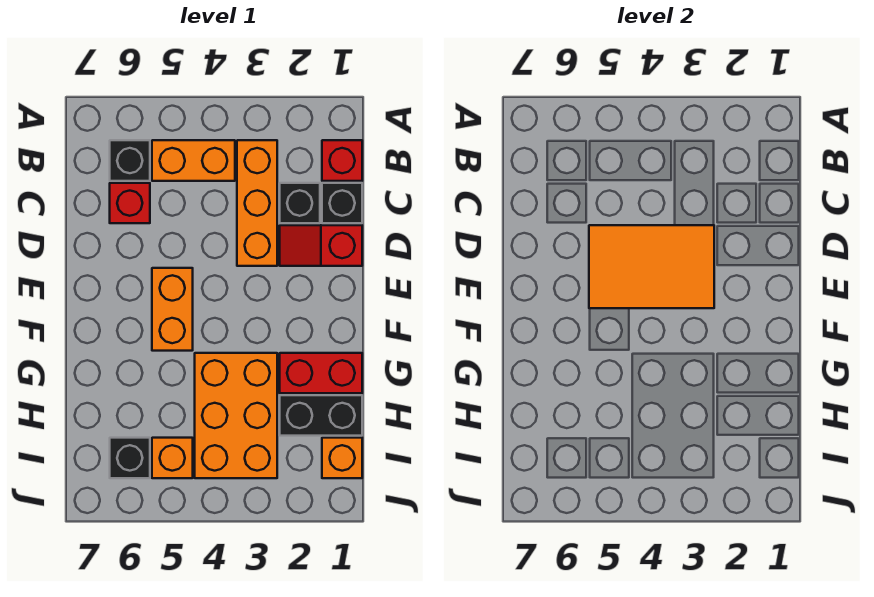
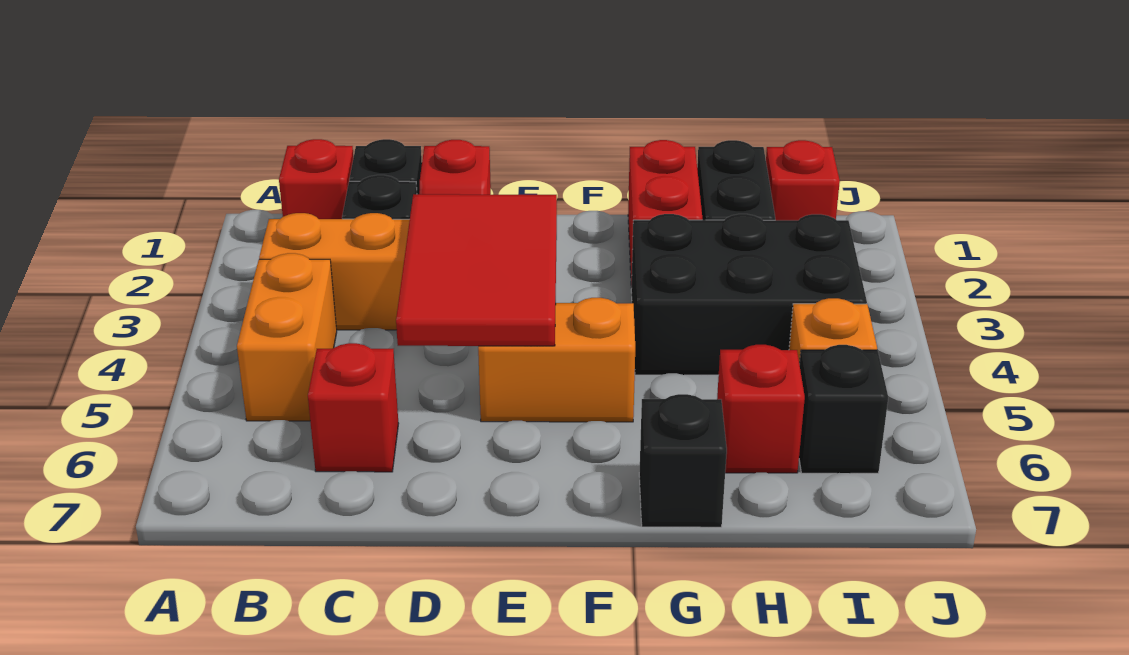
black 1x1 brick [110,140,150,181] -> black 1x1 brick moved to [639,394,727,527]
orange 2x3 tile [589,225,714,308] -> red 2x3 tile [396,194,557,346]
orange 2x3 brick [195,353,277,478] -> black 2x3 brick [631,214,867,375]
none -> red 1x1 brick [717,345,805,473]
orange 1x1 brick [322,438,362,478] -> red 1x1 brick [766,140,840,220]

